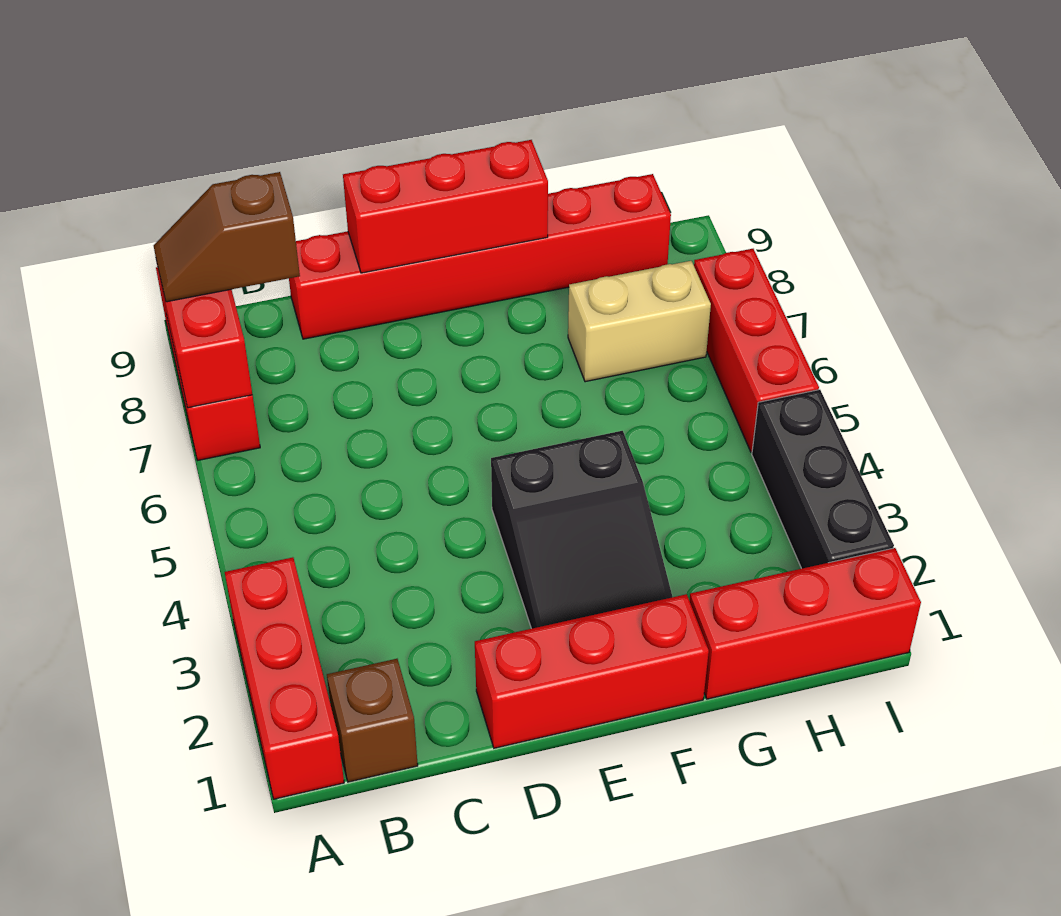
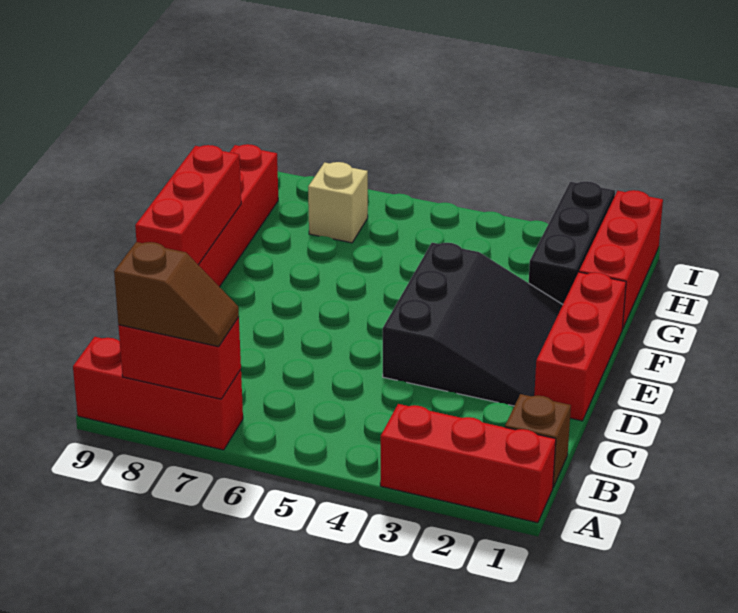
brown 1x2 slope [154,172,300,302] -> brown 1x2 slope turned to [114,242,239,347]
black 2x3 slope [491,431,673,629] -> black 3x3 slope [383,243,563,406]
tan 1x2 brick [568,261,711,382] -> tan 1x1 brick [308,162,368,243]
black 1x3 brick [752,390,894,569] -> black 1x3 brick turned to [529,181,615,304]
red 1x3 brick [694,249,819,452] -> none

